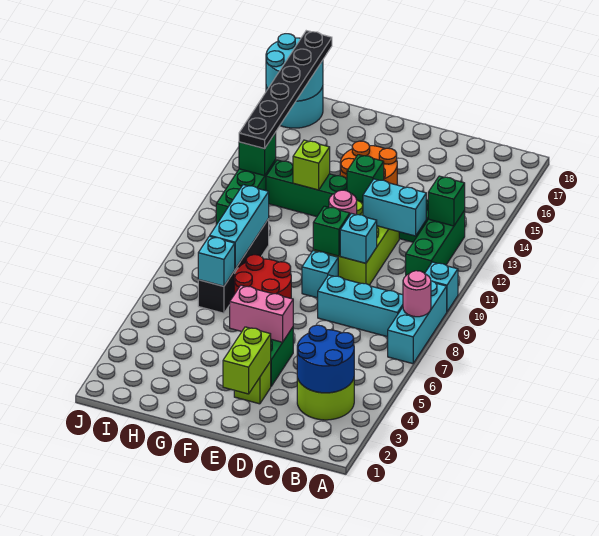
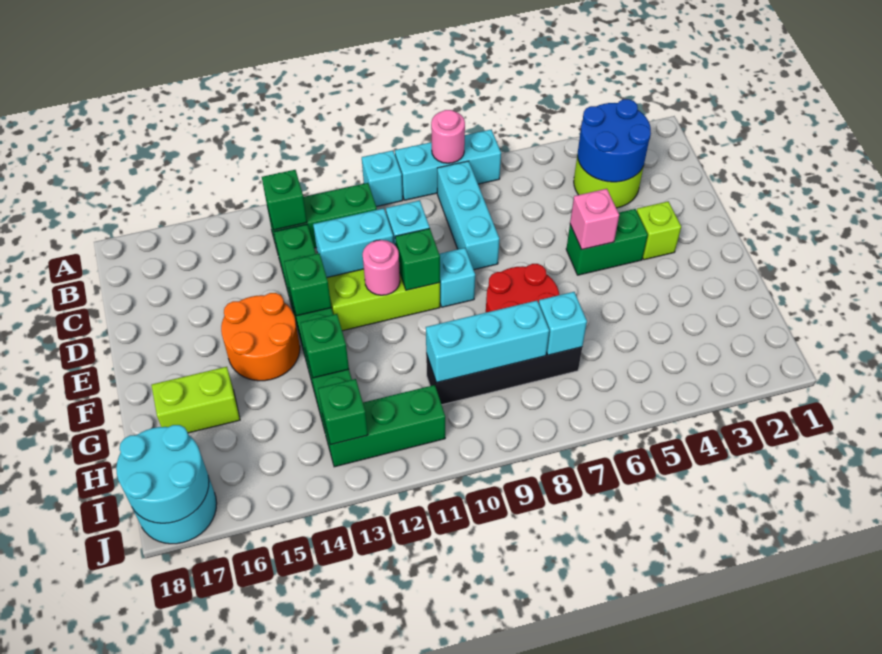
cyan 1x2 brick [363,179,426,236] -> cyan 1x2 brick turned to [313,208,394,277]
lime 1x2 brick [223,327,271,394] -> lime 1x2 brick moved to [151,367,240,433]
pink 1x2 brick [230,285,293,342] -> pink 1x1 brick [570,189,619,249]
lime 1x1 brick [293,140,330,190] -> green 1x1 brick [301,314,349,378]
black 1x6 plate [239,31,332,149] -> none

